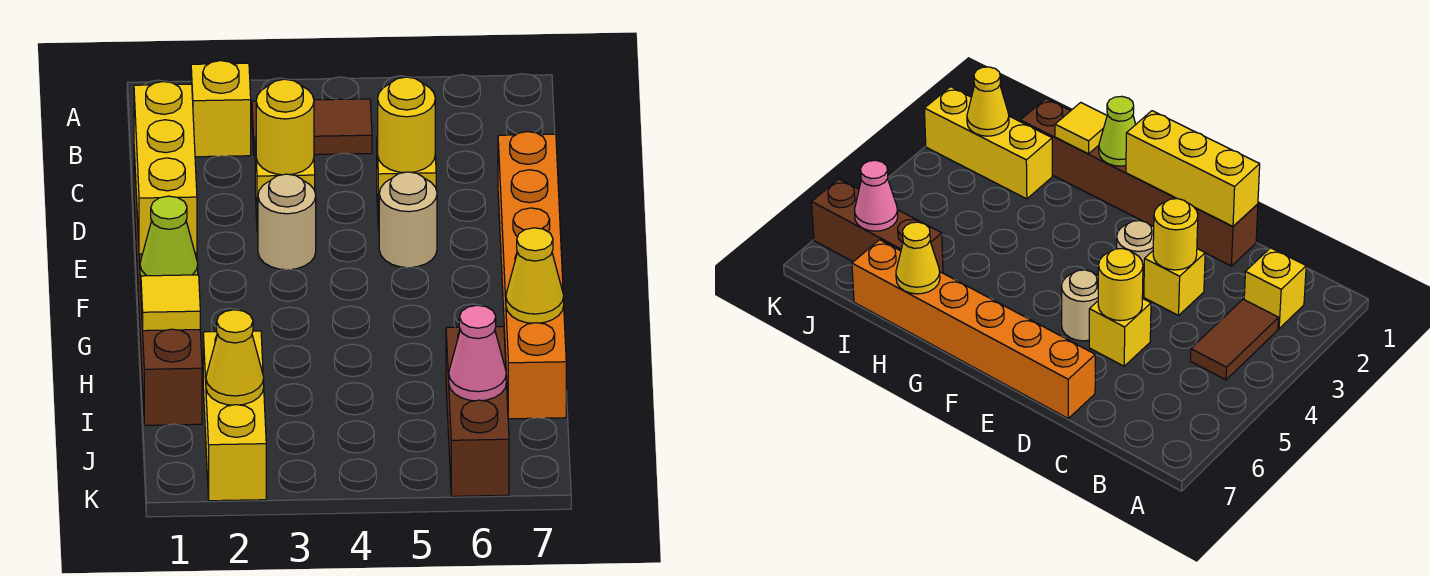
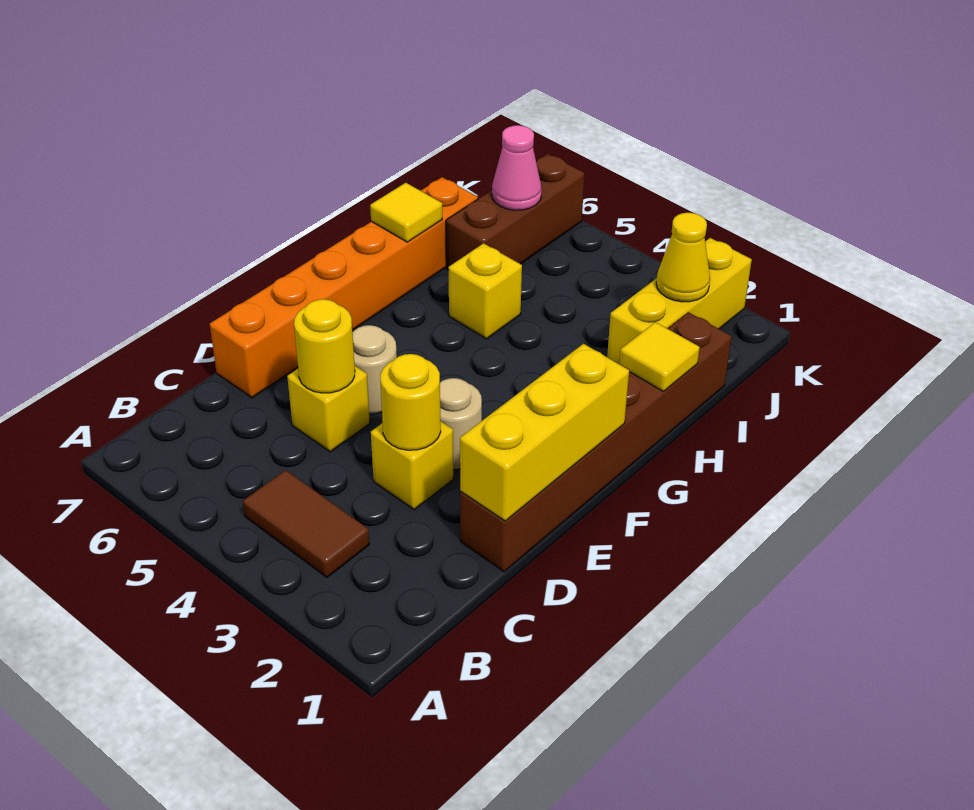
yellow 1x1 brick [191,61,251,157] -> yellow 1x1 brick moved to [449,243,522,339]
lime 1x1 cone [140,196,198,276] -> none
yellow 1x1 cone [506,228,564,323] -> yellow 1x1 tile [370,183,442,242]

